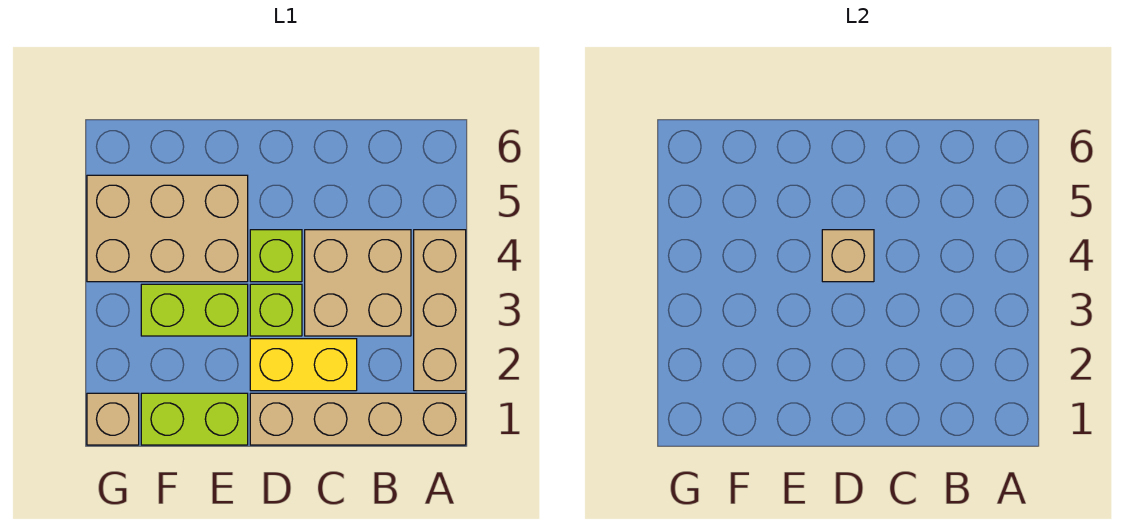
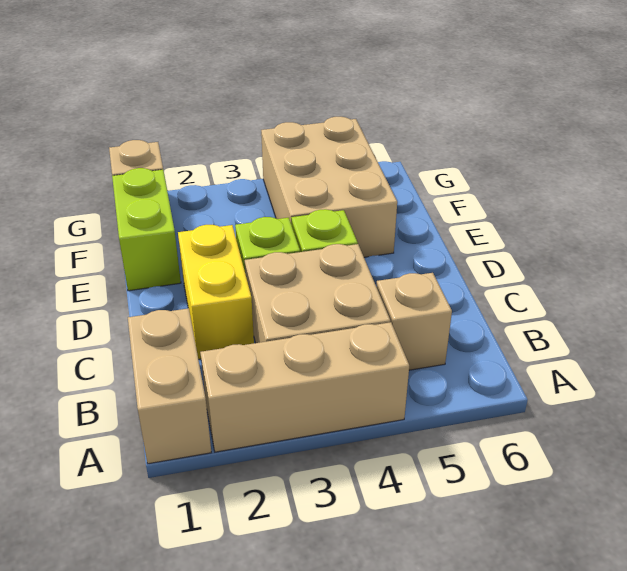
tan 1x4 brick [250,393,466,445] -> tan 1x2 brick [128,308,211,464]
tan 1x1 brick [822,230,874,282] -> tan 1x1 brick moved to [377,273,452,370]
lime 1x2 brick [141,284,248,336] -> none

